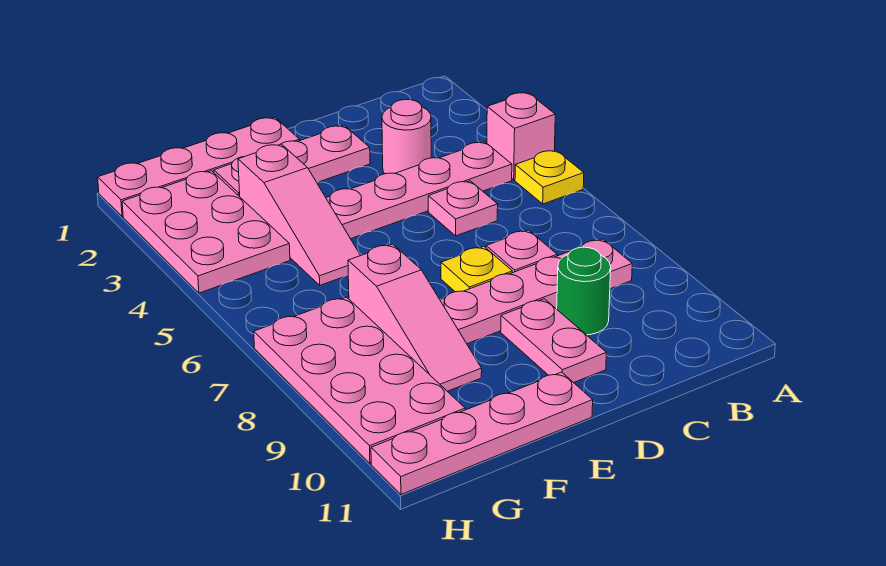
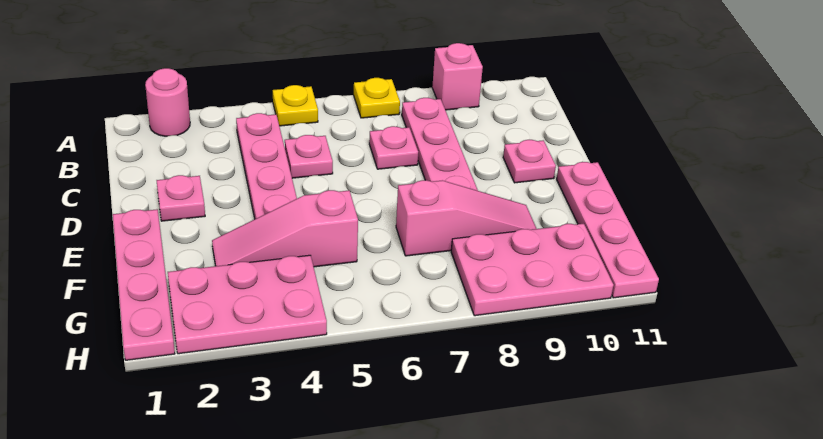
pink 1x1 brick [487,92,555,180] -> pink 1x1 brick moved to [432,43,483,110]
pink 1x1 round brick [382,100,431,174] -> pink 1x1 round brick moved to [145,68,190,136]
green 1x1 round brick [557,247,611,335] -> none
pink 1x3 plate [214,126,370,197] -> pink 1x1 plate [157,175,205,221]
yellow 1x1 plate [441,247,512,292] -> yellow 1x1 plate moved to [354,78,400,118]
pink 1x2 plate [501,299,606,383] -> pink 1x1 plate [503,140,556,183]
pink 1x3 slope [238,144,361,285] -> pink 1x3 slope turned to [212,190,358,267]
pink 2x4 plate [254,297,465,463] -> pink 2x3 plate [451,224,614,316]

